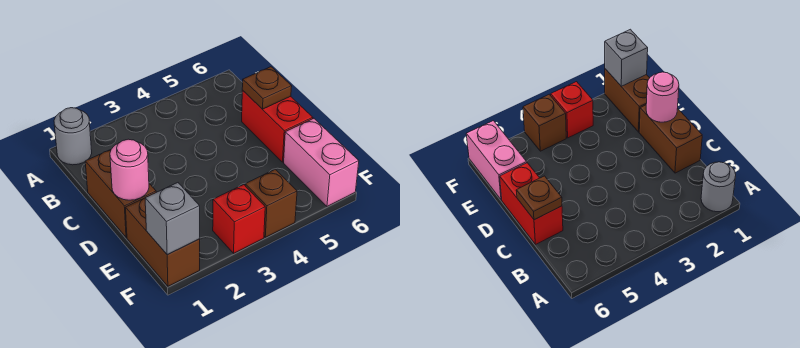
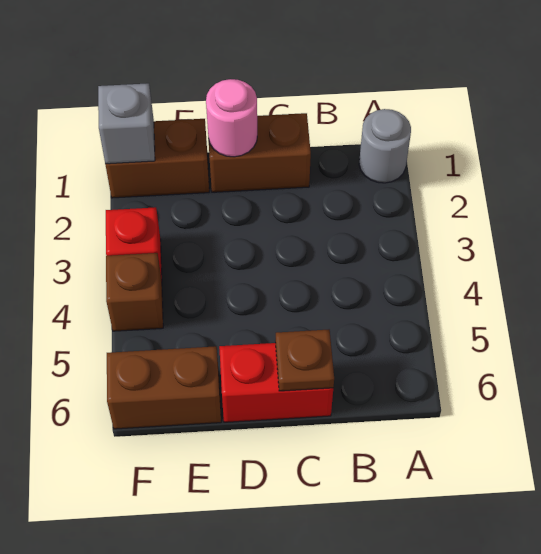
pink 1x2 brick [284,119,359,206] -> brown 1x2 brick [107,346,221,429]

